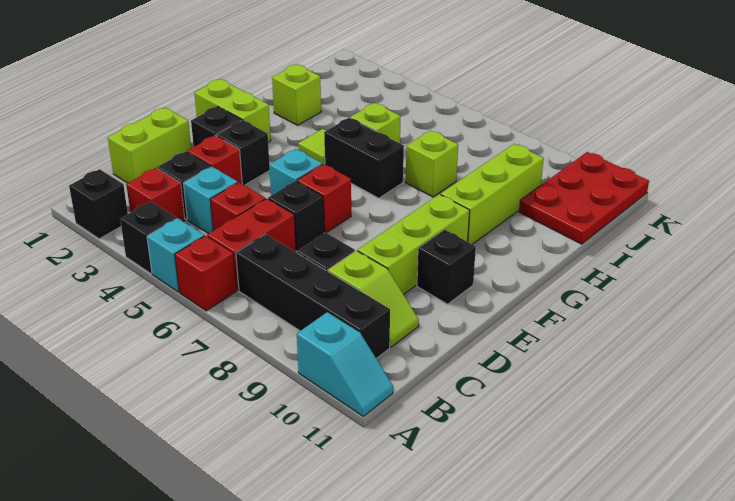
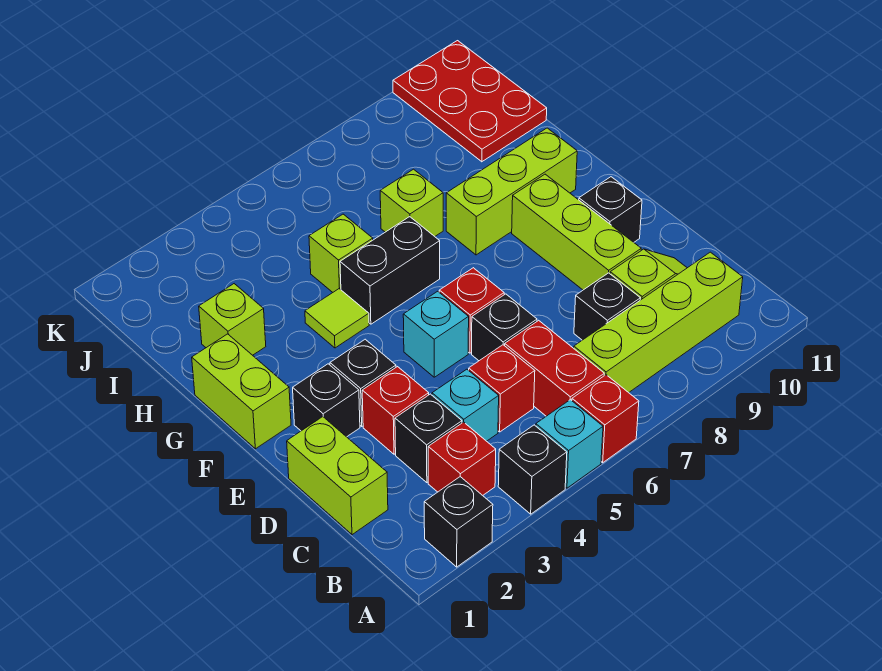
cyan 1x2 slope [297,312,393,416] -> none
black 1x4 brick [236,234,390,358] -> lime 1x4 brick [574,252,743,393]
lime 1x2 brick [194,79,271,142] -> lime 1x2 brick turned to [192,334,291,449]
lime 1x3 brick [441,144,544,244] -> lime 1x3 brick turned to [446,128,577,255]

